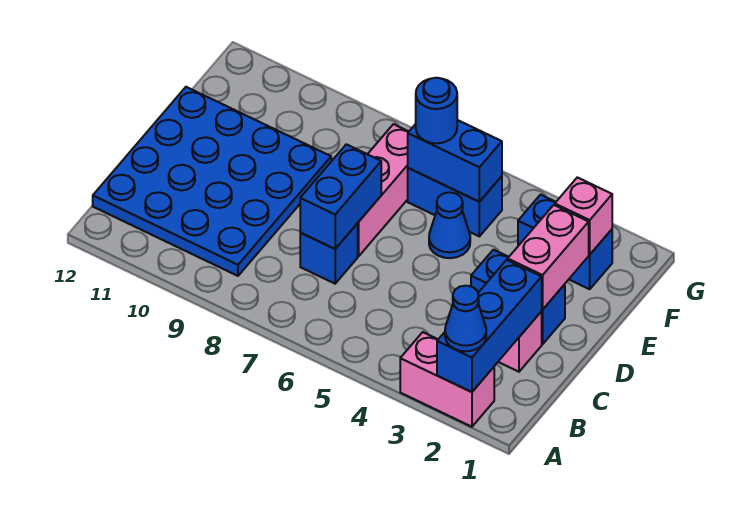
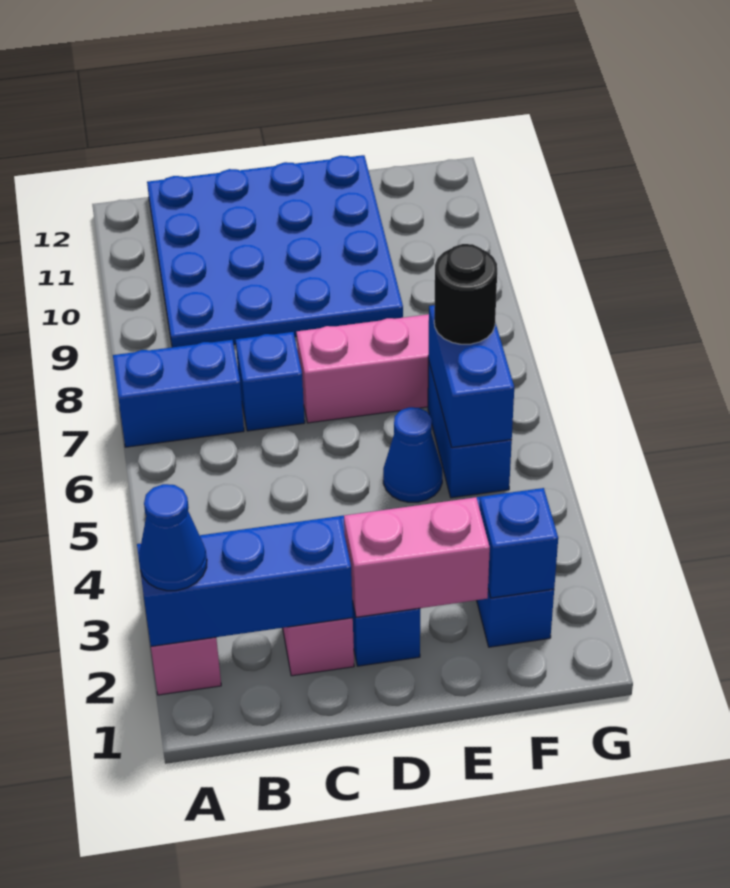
blue 1x2 brick [300,144,381,249] -> blue 1x2 brick moved to [113,340,244,447]
pink 1x1 brick [555,177,612,255] -> blue 1x1 brick [479,488,558,598]
blue 1x1 round brick [416,78,457,143] -> black 1x1 round brick [434,244,497,344]

